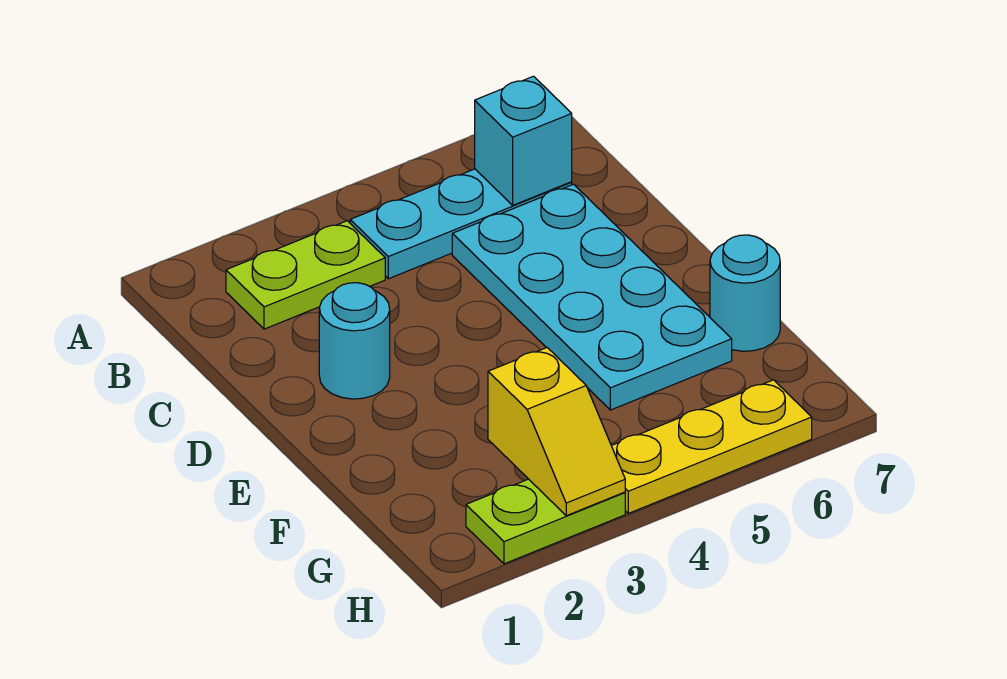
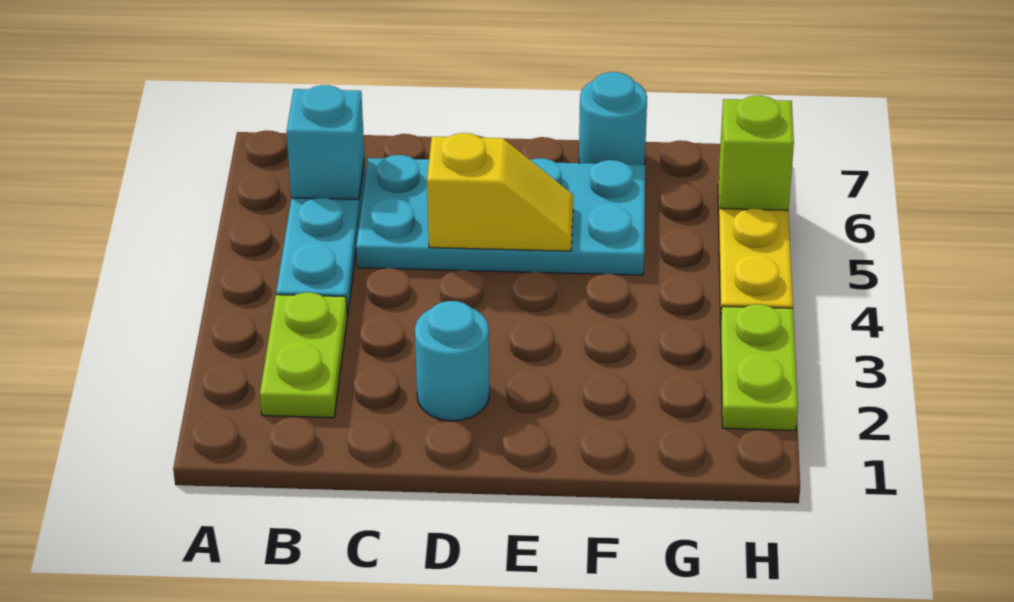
yellow 1x2 slope [488,348,625,516] -> yellow 1x2 slope moved to [427,133,573,251]
none -> lime 1x1 brick [719,96,794,210]

